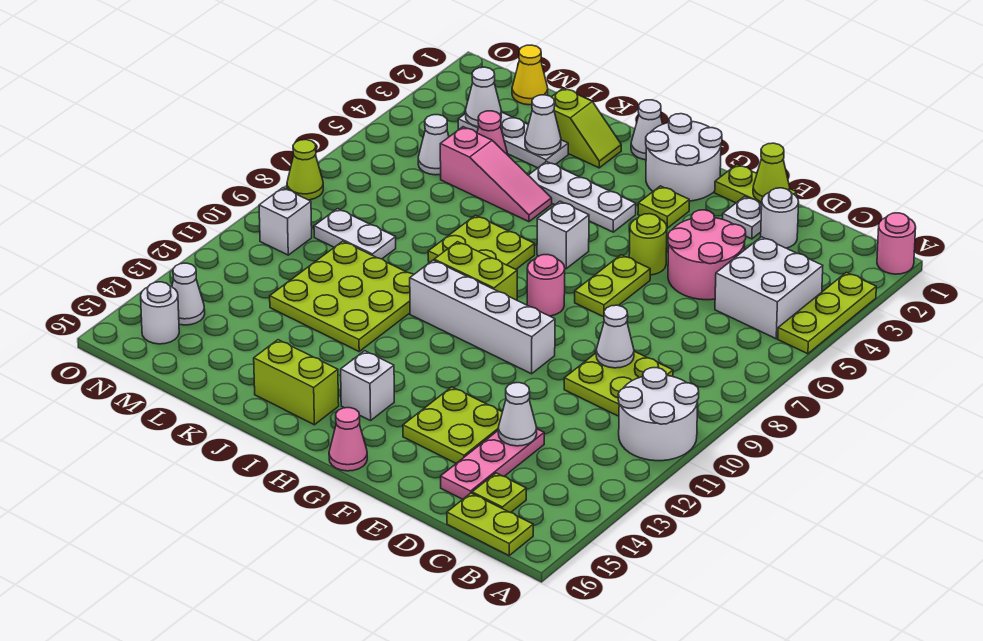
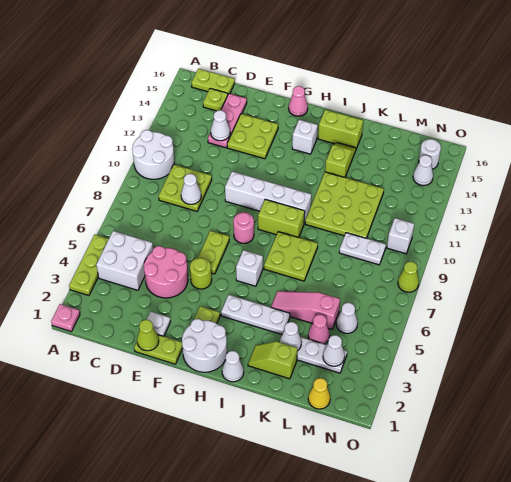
pink 1x1 round brick [877,213,916,274] -> pink 1x1 plate [51,304,80,332]
white 1x1 round brick [761,188,799,248] -> none
none -> lime 1x2 slope [325,143,356,177]

